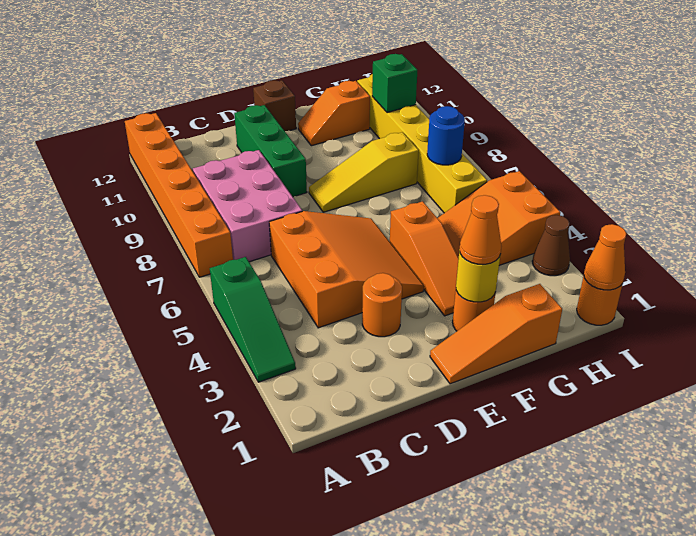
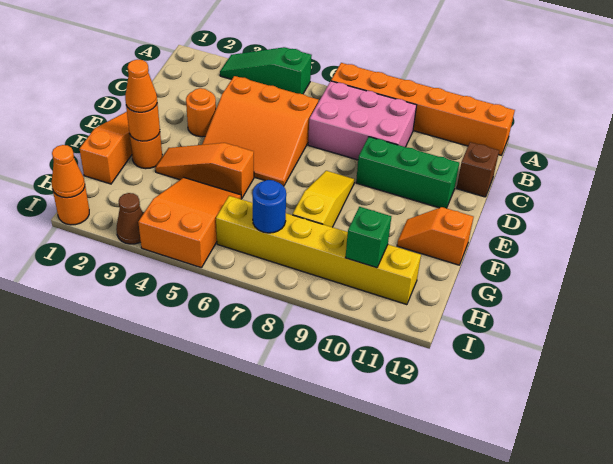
brown 1x1 brick [253,80,296,131] -> brown 1x1 brick moved to [457,142,499,197]
yellow 1x1 round brick [456,249,500,302] -> orange 1x1 round brick [126,103,160,141]
orange 1x2 slope [298,81,370,146] -> orange 1x2 slope turned to [397,207,473,265]

